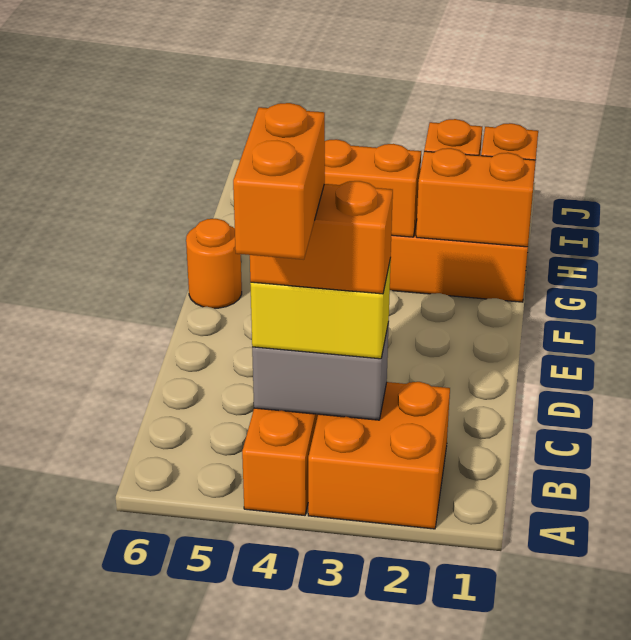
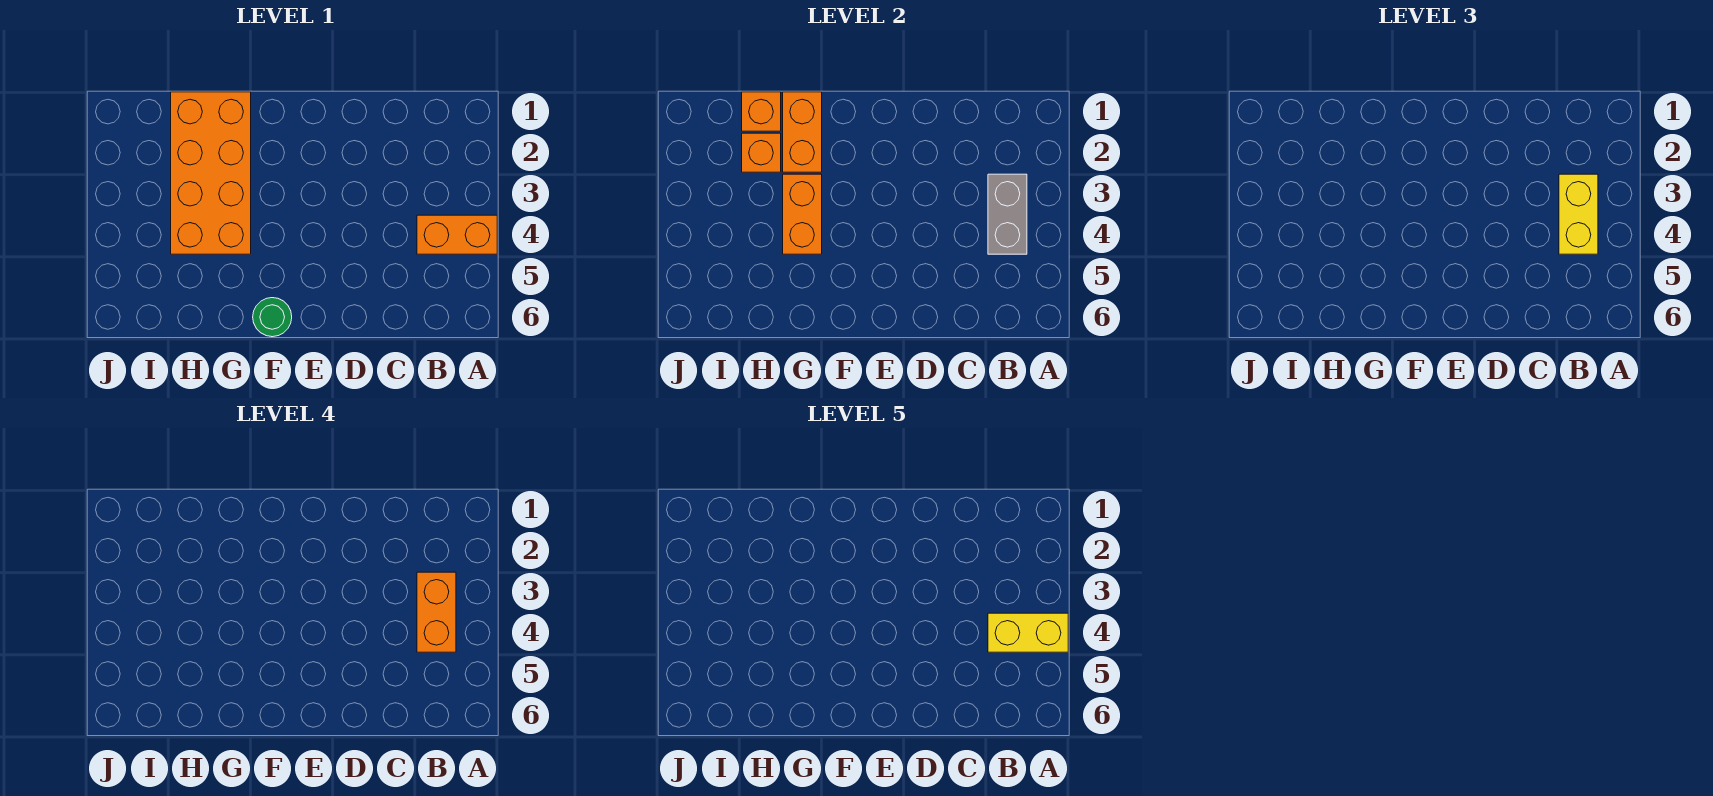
orange 2x2 brick [308,382,450,529] -> none
orange 1x2 brick [233,103,325,260] -> yellow 1x2 brick [988,613,1068,652]
orange 1x1 round brick [186,219,242,308] -> green 1x1 round brick [253,298,292,337]

